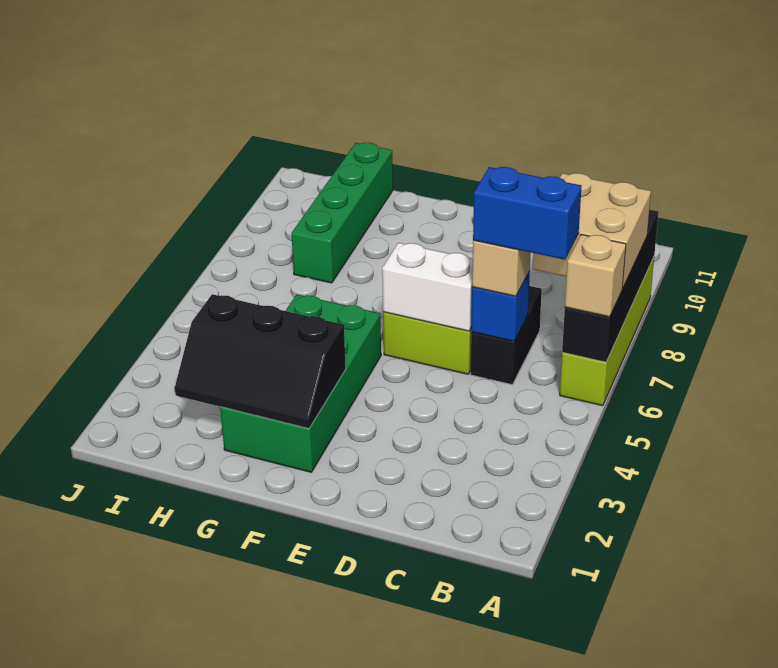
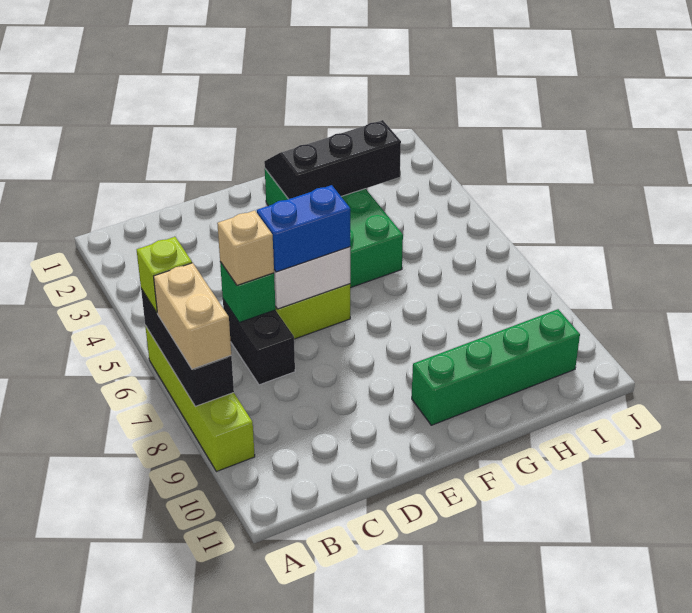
black 1x4 brick [562,210,658,362] -> black 1x3 brick [141,289,234,406]
tan 1x1 brick [565,234,626,317] -> lime 1x1 brick [137,237,192,313]
tan 2x2 brick [533,173,651,289] -> tan 1x2 brick [154,263,231,369]
blue 1x2 brick [473,167,582,260] -> blue 1x2 brick moved to [257,185,350,272]
blue 1x1 brick [471,272,530,341] -> green 1x1 brick [220,262,276,322]
green 1x4 brick [291,143,393,283] -> green 1x4 brick turned to [412,309,580,425]

